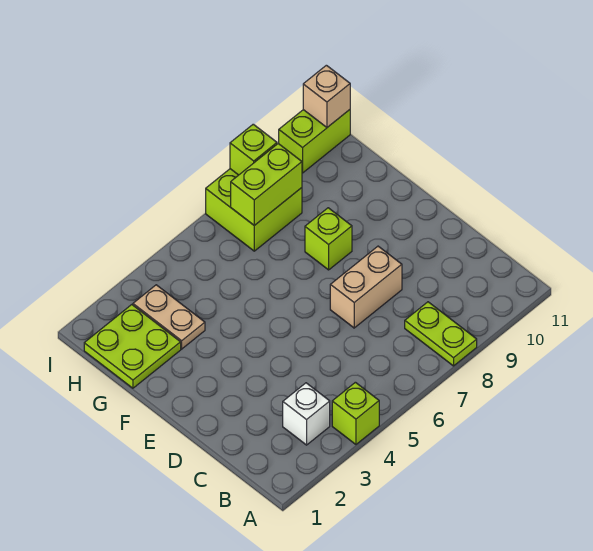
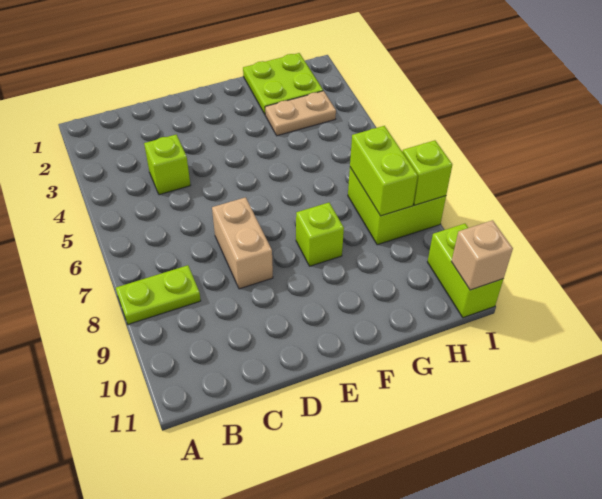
lime 1x1 brick [332,382,379,444] -> lime 1x1 brick moved to [144,135,191,195]
white 1x1 brick [283,383,330,445] -> none

